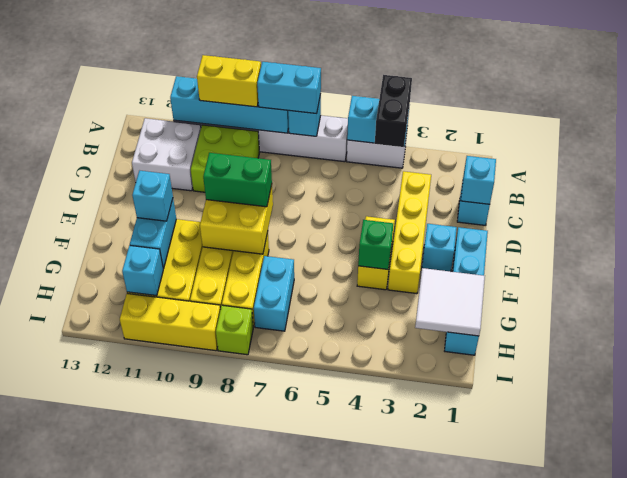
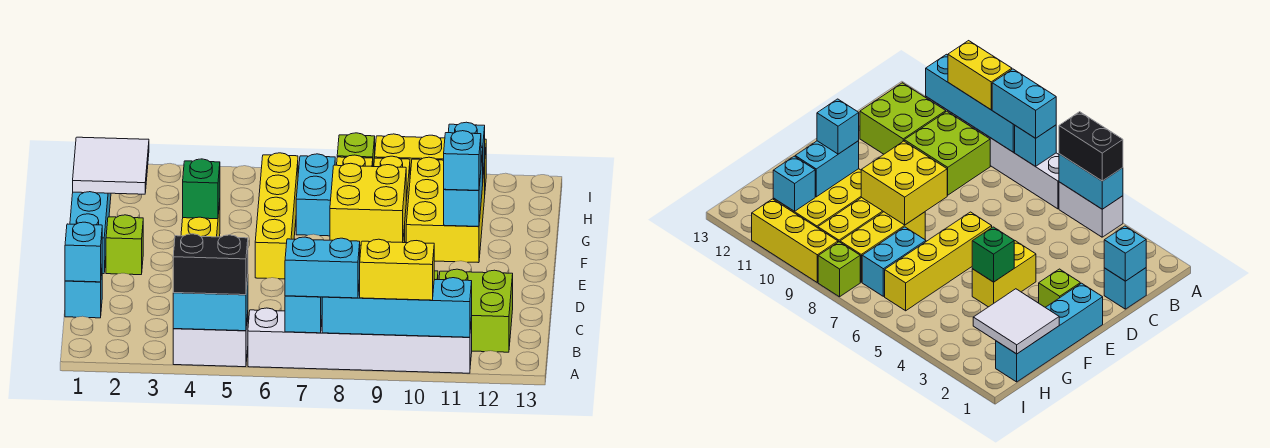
black 1x2 brick [375,75,412,147] -> black 1x2 brick turned to [173,234,248,295]
white 2x2 brick [132,118,201,191] -> lime 2x2 brick [439,269,513,352]
yellow 1x4 brick [388,171,431,294] -> yellow 1x4 brick moved to [255,153,298,279]
cyan 1x1 brick [422,224,457,272] -> lime 1x1 brick [106,215,143,275]
green 1x2 brick [203,153,272,207] -> none

